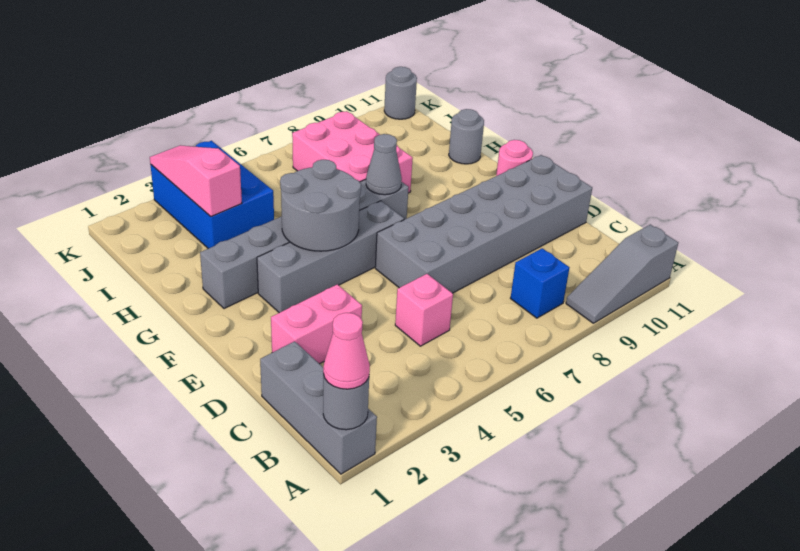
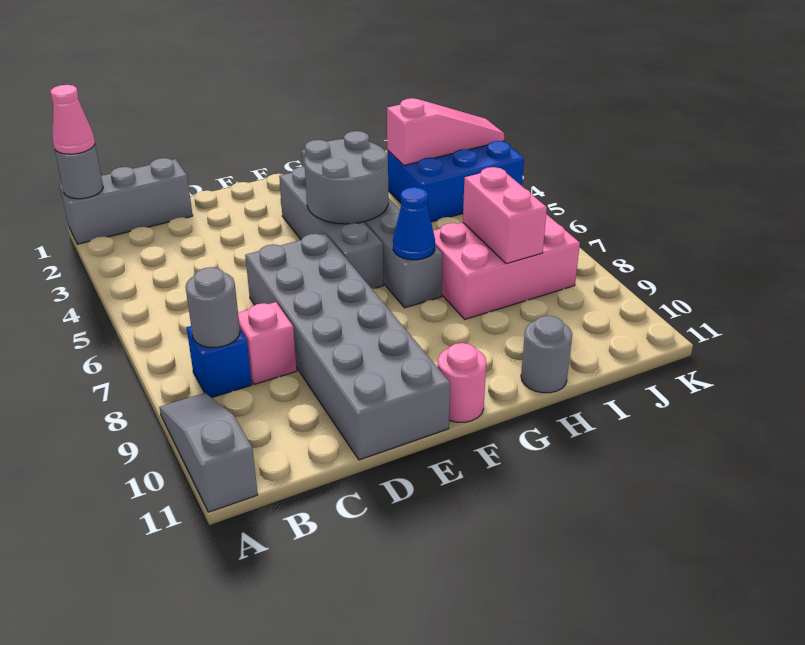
pink 1x1 brick [395,274,453,346] -> pink 1x1 brick moved to [238,302,297,384]
pink 1x2 brick [271,284,362,364] -> pink 1x2 brick moved to [463,167,547,264]
grey 1x1 cone [366,134,402,195] -> blue 1x1 cone [393,187,435,260]
grey 1x1 round brick [384,67,417,119] -> grey 1x1 round brick moved to [186,267,240,347]

